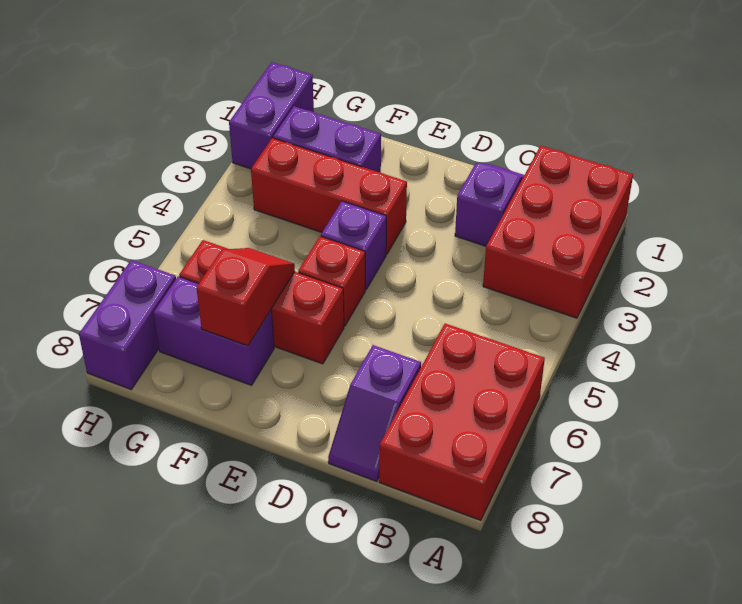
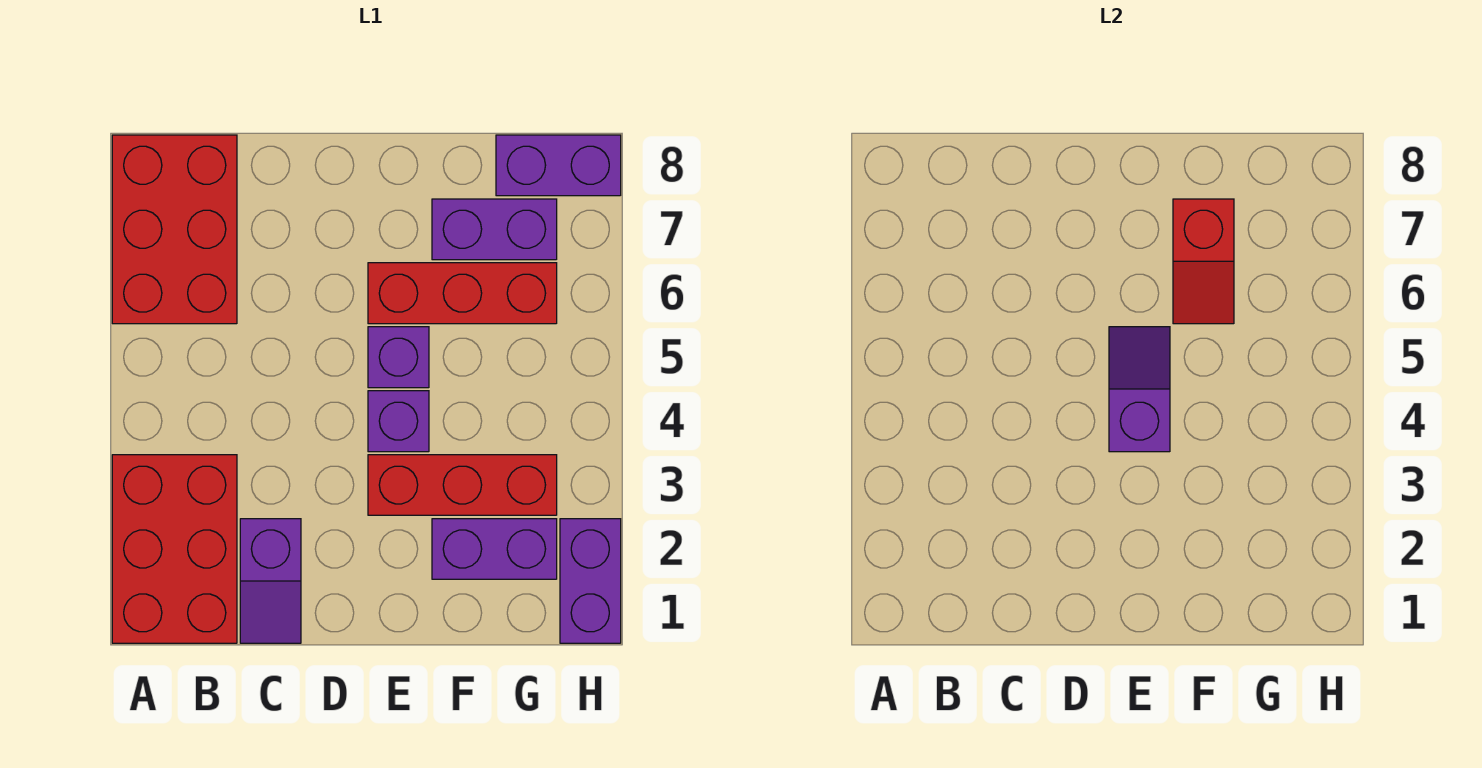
purple 1x2 slope [328,345,421,482] -> purple 1x2 slope moved to [1109,327,1170,452]
red 1x1 brick [298,236,365,326] -> purple 1x1 brick [368,327,429,388]
purple 1x2 brick [79,260,176,389] -> purple 1x2 brick turned to [496,135,621,196]

